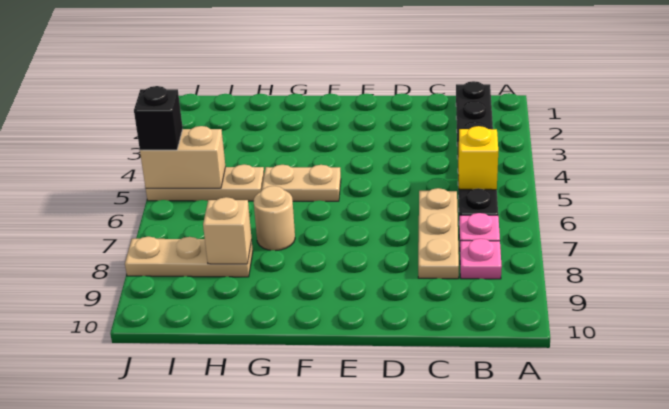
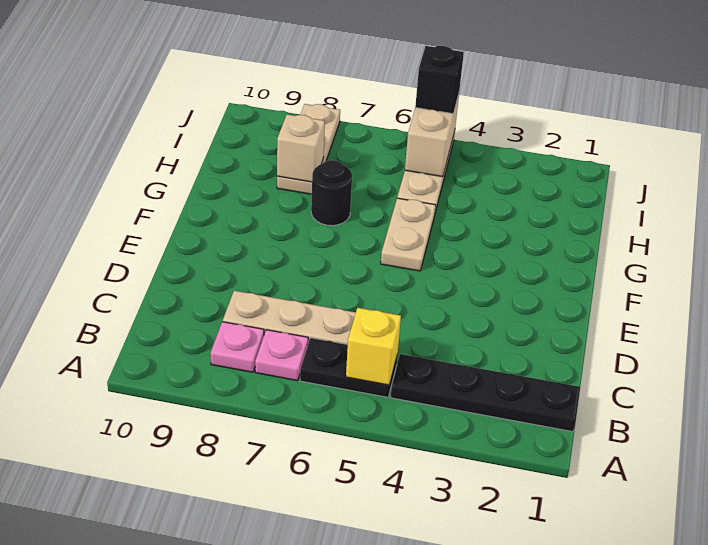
tan 1x1 round brick [253,186,295,251] -> black 1x1 round brick [311,160,352,226]

